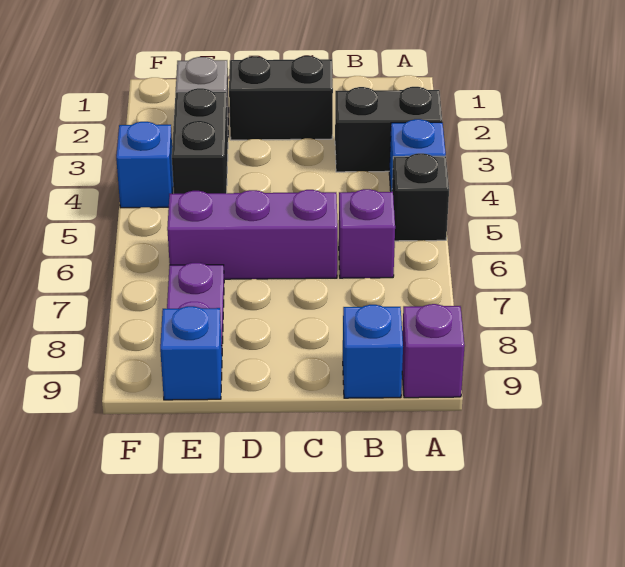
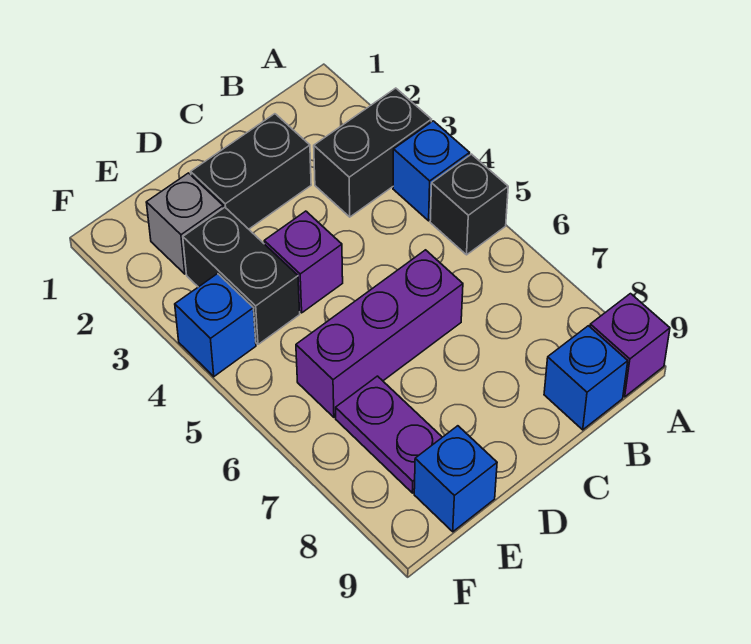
purple 1x1 brick [339,189,395,278] -> purple 1x1 brick moved to [264,211,343,313]

